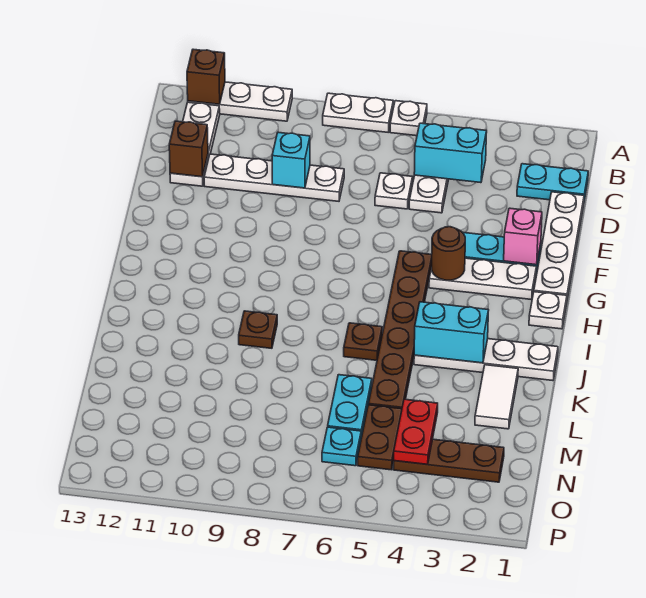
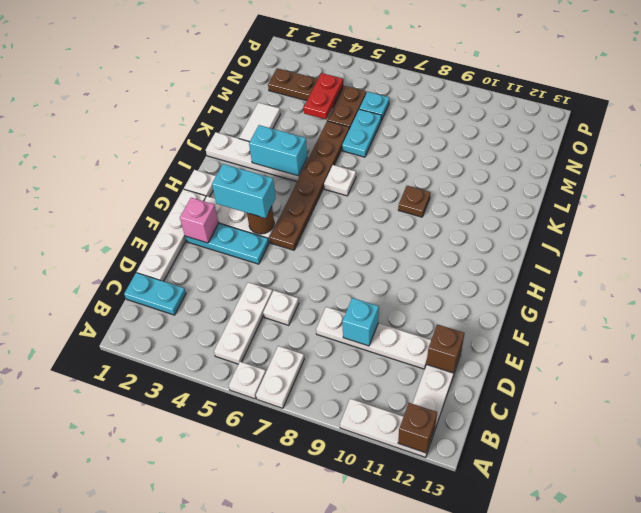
white 1x2 plate [323,93,393,132] -> white 1x2 plate turned to [256,346,304,408]
cyan 1x2 brick [414,123,487,183] -> cyan 1x2 brick moved to [212,164,276,218]
brown 1x1 plate [344,323,382,360] -> white 1x1 plate [324,165,356,196]

